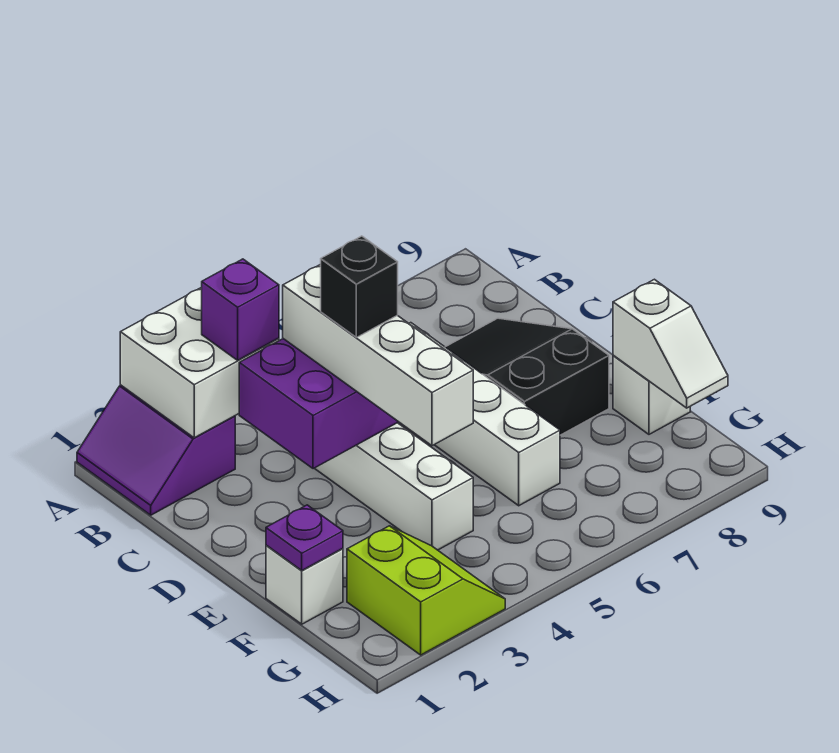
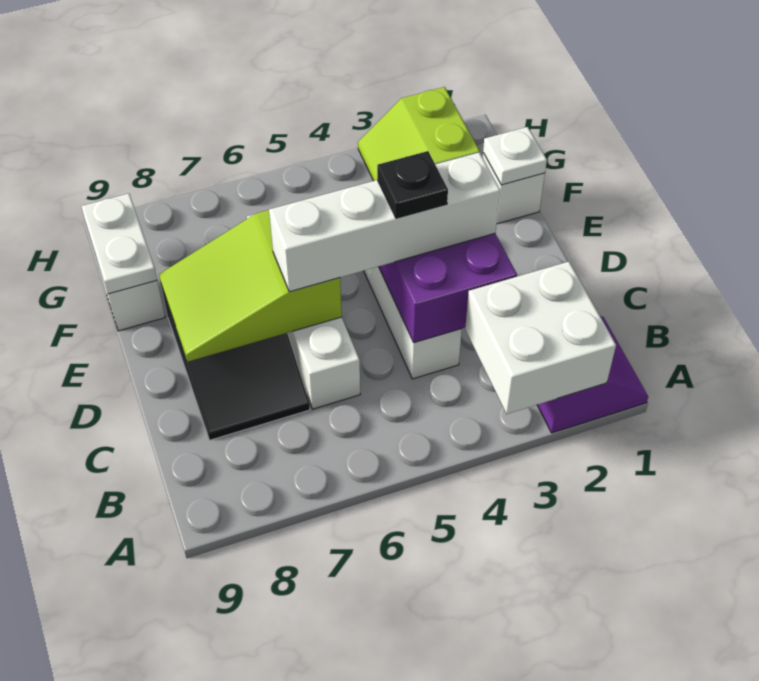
purple 1x1 brick [202,259,279,360] -> none
white 1x4 brick [283,264,473,446] -> white 1x4 brick turned to [269,152,500,292]
black 1x1 brick [321,236,398,337] -> black 1x1 plate [377,151,448,218]
none -> lime 2x3 slope [159,210,342,362]
purple 1x1 plate [266,505,343,570] -> white 1x1 plate [483,127,547,185]
white 1x2 slope [613,279,728,408] -> white 1x2 plate [81,194,157,294]

